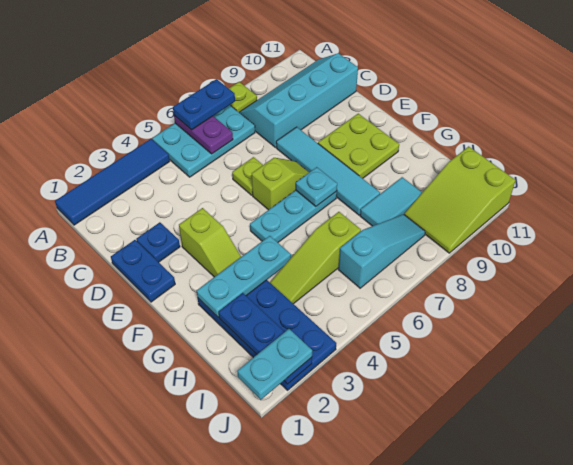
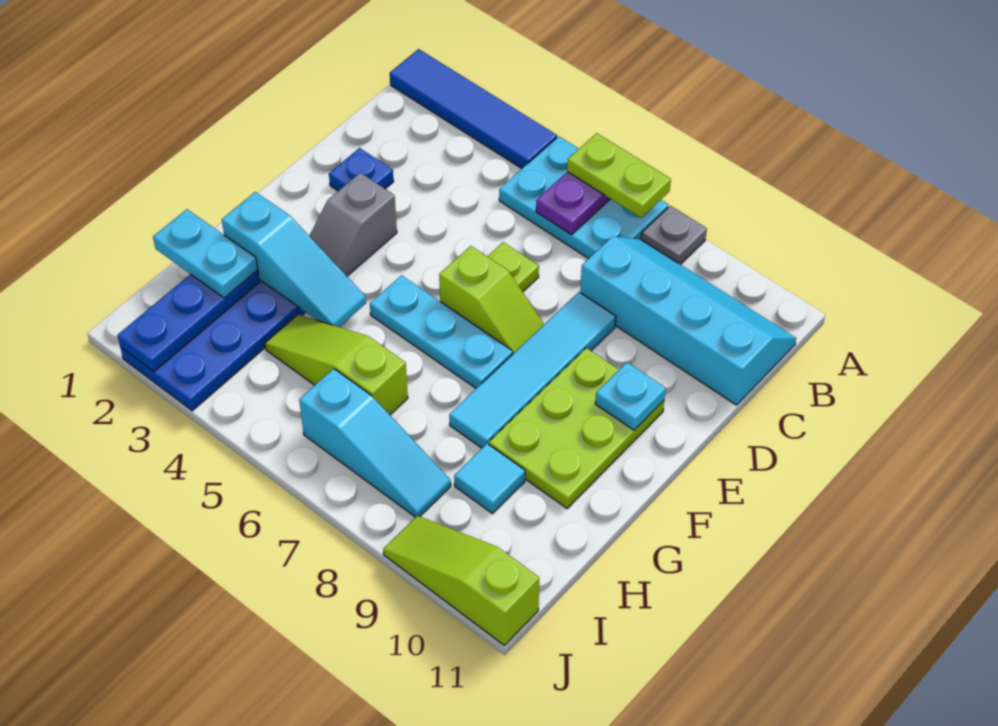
blue 1x2 plate [173,79,235,130] -> lime 1x2 plate [567,133,671,218]
lime 1x1 plate [229,82,257,112] -> grey 1x1 plate [641,206,707,265]
blue 1x2 plate [111,240,175,302] -> none
lime 1x2 slope [179,208,241,277] -> grey 1x2 slope [309,173,397,276]
lime 2x2 plate [318,114,399,178] -> lime 2x3 plate [489,348,664,508]
cyan 1x1 plate [296,167,337,206] -> cyan 1x1 plate moved to [595,362,666,430]
cyan 1x3 plate [197,236,291,317] -> cyan 1x3 slope [222,192,366,327]
cyan 1x2 tile [360,177,422,226] -> cyan 1x1 tile [454,444,525,514]
lime 2x3 slope [404,146,515,253] -> lime 1x3 slope [383,516,539,646]
cyan 1x2 plate [237,329,312,400] -> cyan 1x2 plate moved to [153,209,258,298]

